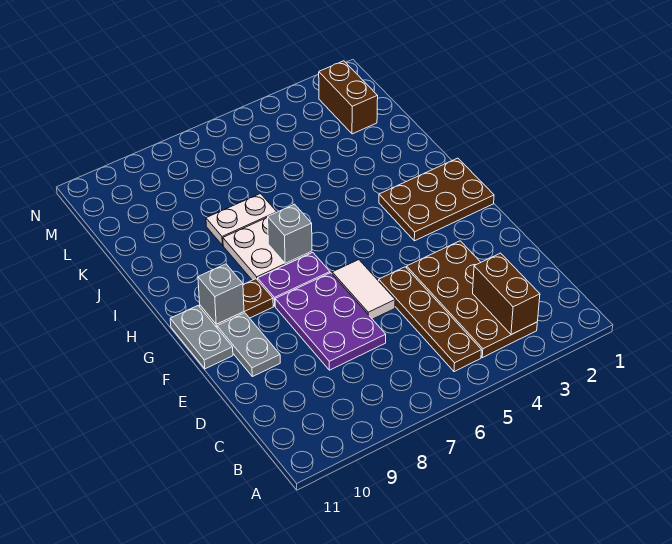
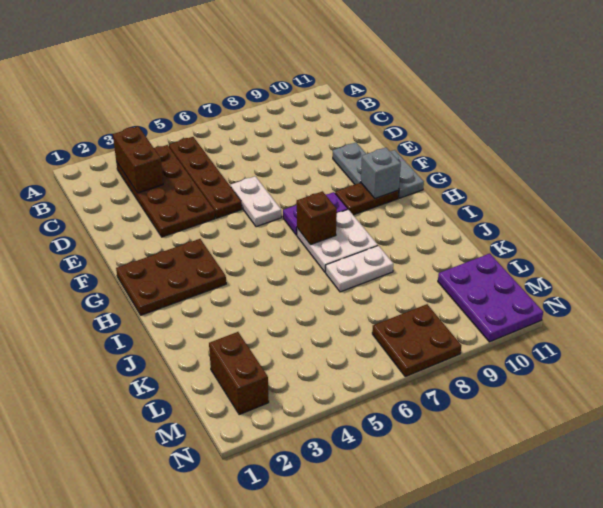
purple 2x3 plate [275,273,386,370] -> purple 2x3 plate moved to [438,253,543,342]
white 1x2 tile [332,260,395,319] -> white 1x2 plate [231,176,281,227]
grey 1x1 brick [268,204,312,263] -> brown 1x1 brick [297,191,337,245]
none -> brown 2x2 plate [372,304,461,377]

